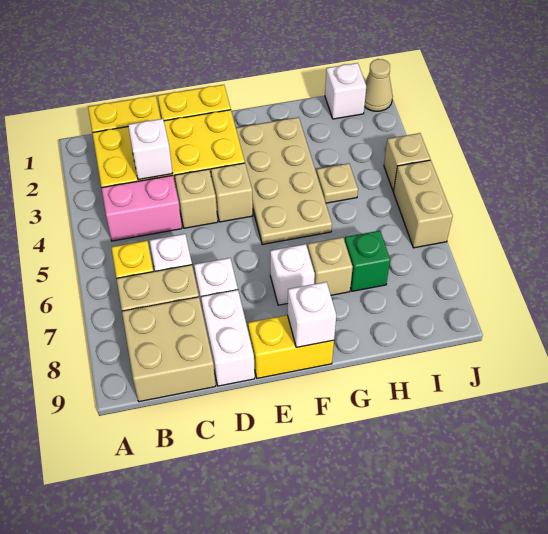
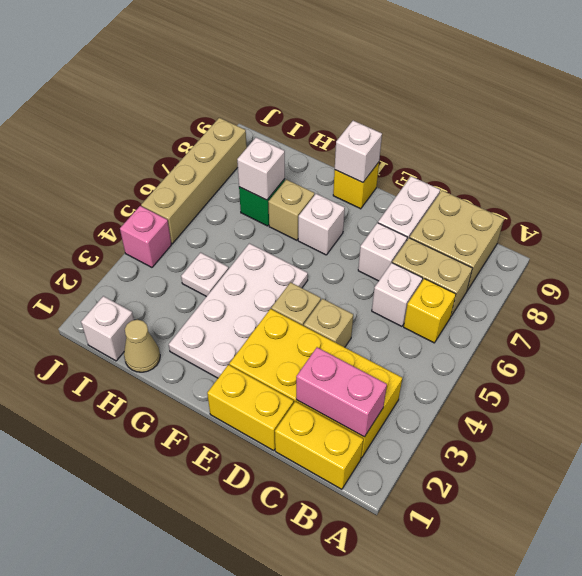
pink 1x2 brick [102,175,182,241] -> pink 1x2 brick moved to [296,347,387,437]
white 1x1 brick [128,119,172,180] -> white 1x1 brick moved to [237,138,285,200]
yellow 1x2 brick [248,315,334,378] -> yellow 1x1 brick [333,162,379,209]
tan 2x4 plate [236,117,332,245] -> white 2x4 plate [169,243,308,378]
tan 1x1 plate [317,163,358,203] -> white 1x1 plate [181,253,229,297]
tan 1x1 cone [364,59,393,111] -> tan 1x1 cone moved to [124,320,160,372]
tan 1x1 brick [384,133,430,191] -> pink 1x1 brick [120,206,172,267]
tan 1x2 brick [394,160,453,248] -> tan 1x4 brick [141,118,247,244]

